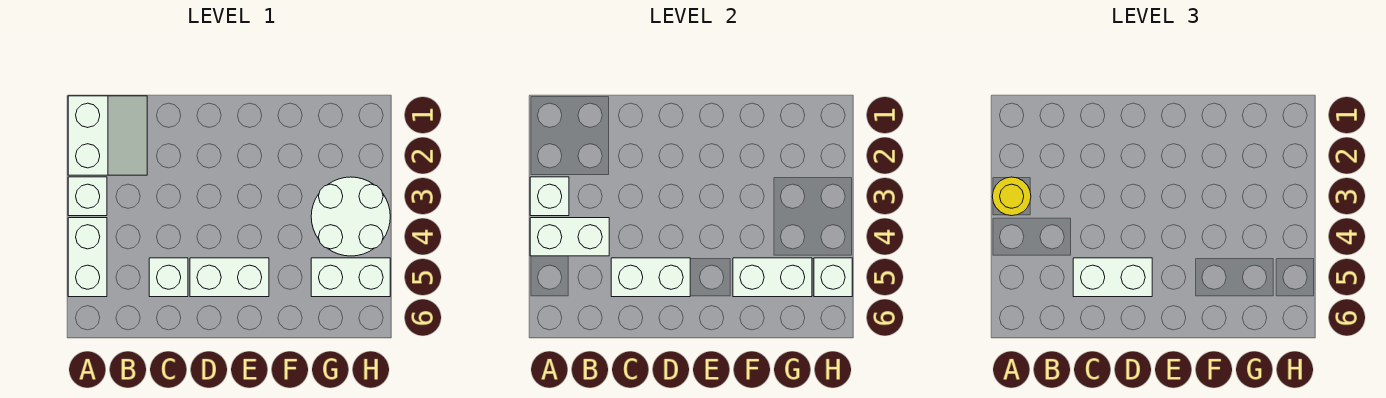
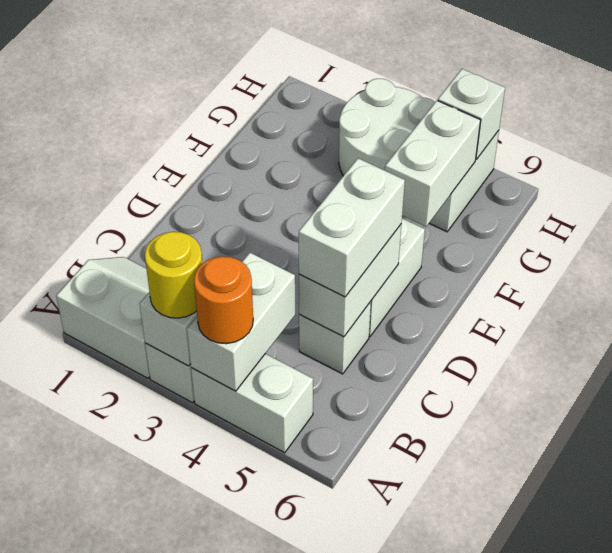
none -> orange 1x1 round brick [194,256,253,344]

